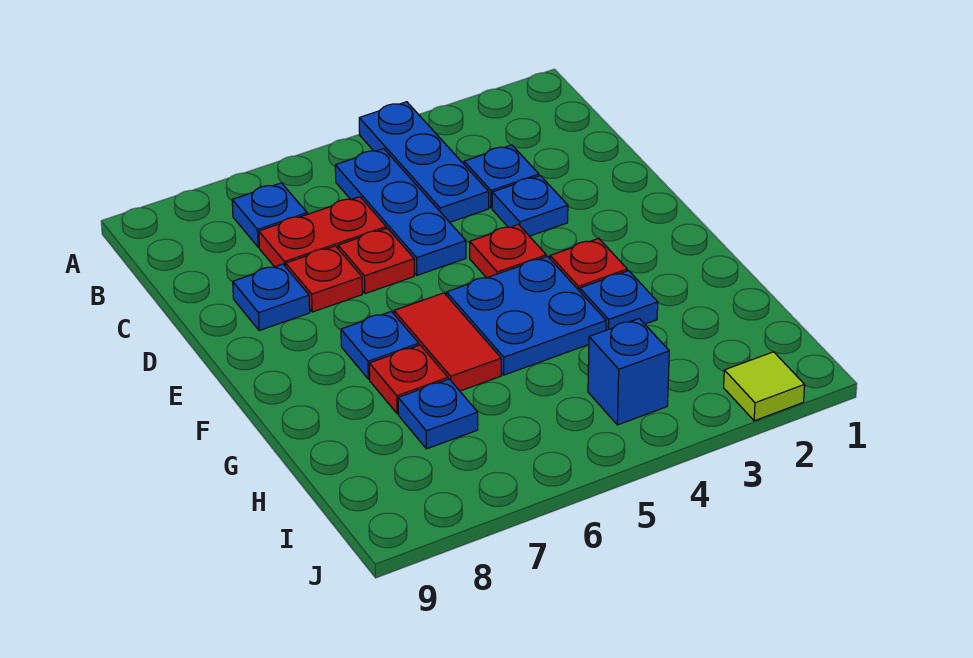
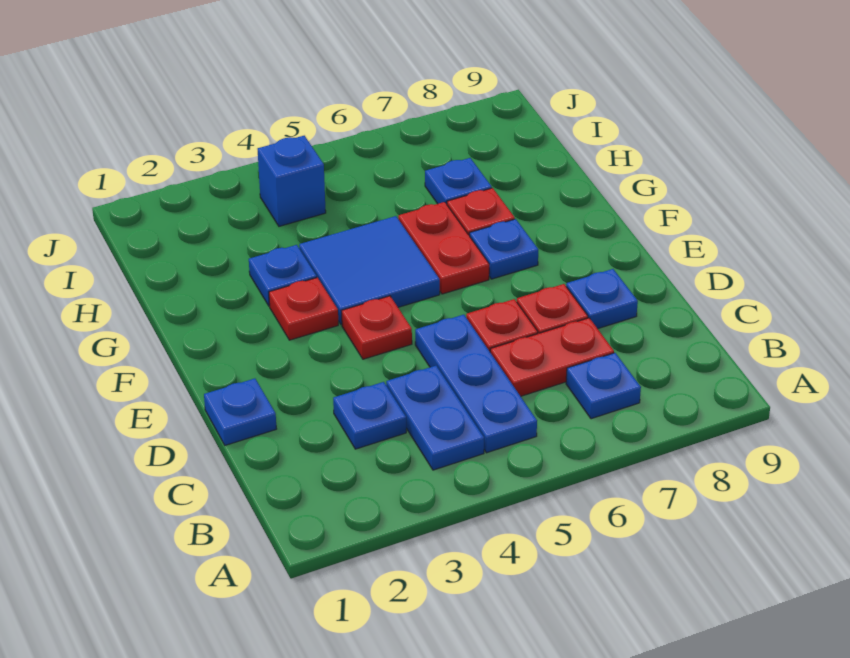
blue 1x3 plate [359,102,489,222] -> blue 1x2 plate [386,366,484,470]
blue 1x1 plate [492,176,568,236] -> blue 1x1 plate moved to [204,379,277,445]
blue 2x2 plate [447,256,606,375] -> blue 2x2 tile [299,216,440,325]
red 1x2 tile [394,293,501,391] -> red 1x2 plate [398,202,489,294]
lime 1x1 tile [724,352,805,421] -> none

